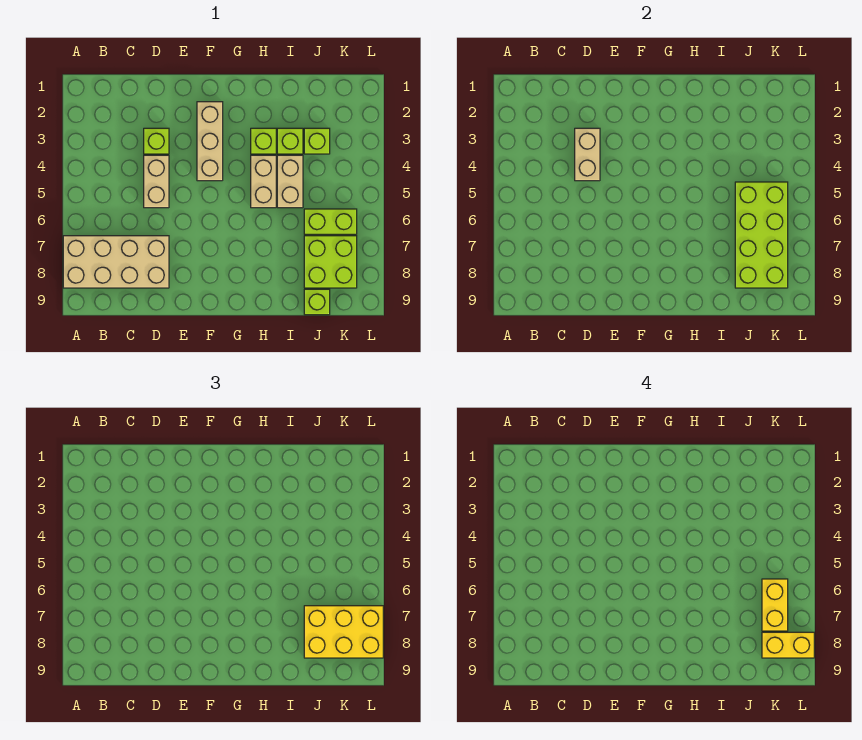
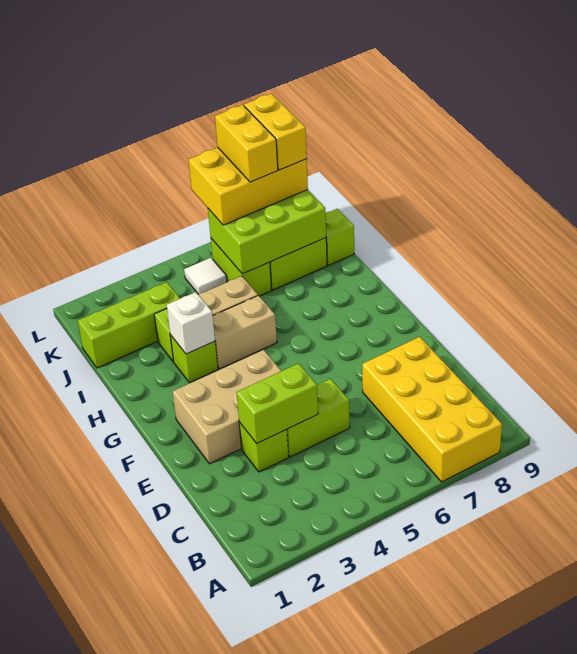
tan 2x4 brick [63,236,169,288] -> yellow 2x4 brick [362,337,502,482]
tan 1x2 brick [575,128,600,181] -> lime 1x2 brick [236,363,318,443]
tan 1x2 brick [144,155,169,208] -> lime 1x2 brick [287,379,350,457]
tan 1x3 brick [197,102,223,181] -> tan 2x3 brick [173,350,281,464]
none -> white 1x1 brick [167,292,215,354]
lime 1x1 brick [304,128,330,154] -> lime 1x3 brick [78,282,180,368]
lime 2x4 brick [735,182,788,288] -> lime 2x3 brick [208,190,326,274]
yellow 2x3 brick [304,606,383,658] -> yellow 2x3 brick turned to [189,148,308,225]
none -> white 1x1 tile [184,258,227,294]
yellow 1x2 brick [762,579,788,631] -> yellow 1x2 brick turned to [215,105,278,182]

